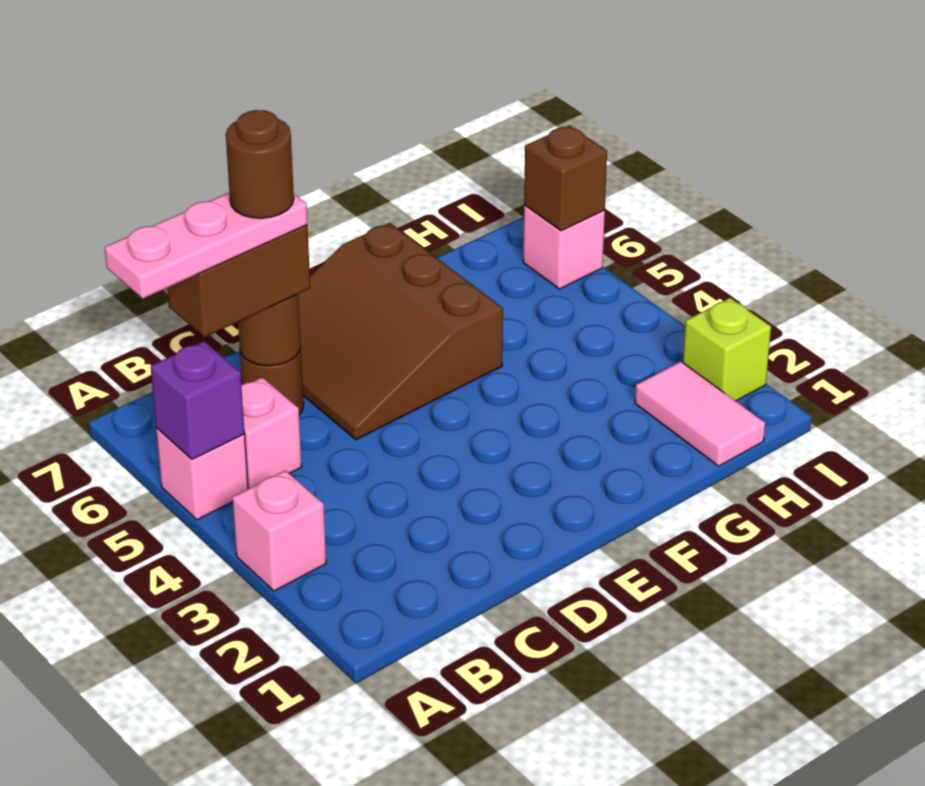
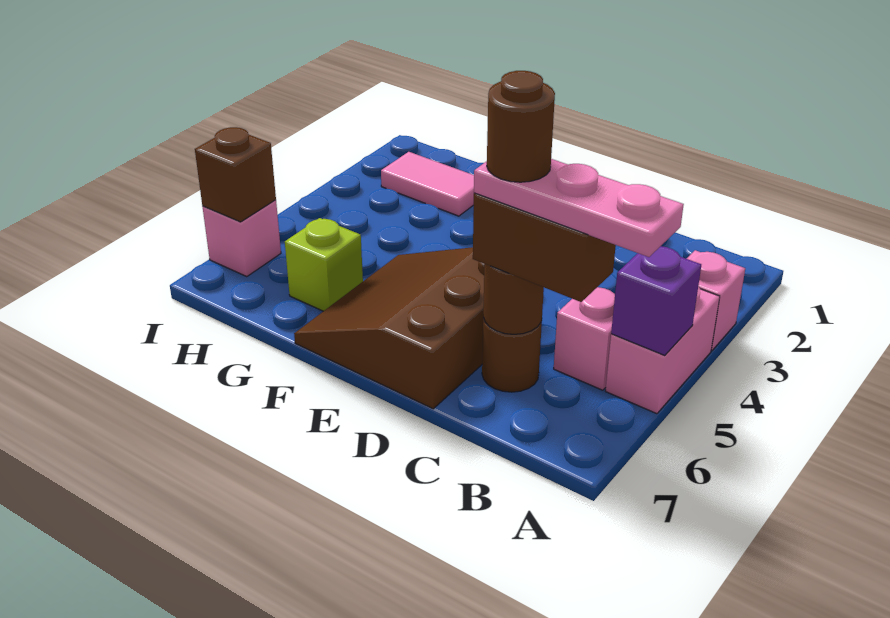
pink 1x1 brick [156,428,248,520] -> pink 1x2 brick [606,287,720,414]
brown 3x3 slope [298,223,503,440] -> brown 3x3 slope turned to [294,247,484,409]
pink 1x2 tile [635,361,765,466] -> pink 1x2 tile turned to [381,152,474,216]
lime 1x1 brick [683,298,771,401] -> lime 1x1 brick moved to [285,218,363,311]

